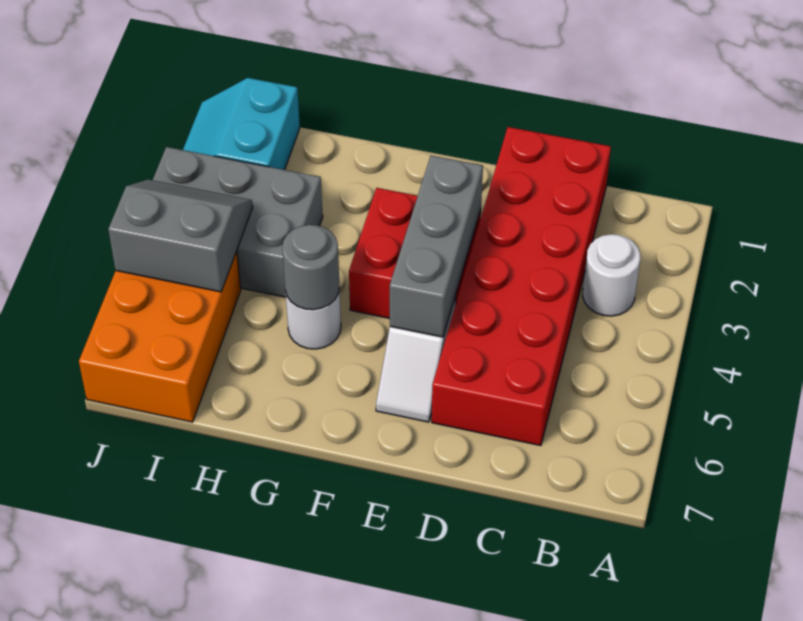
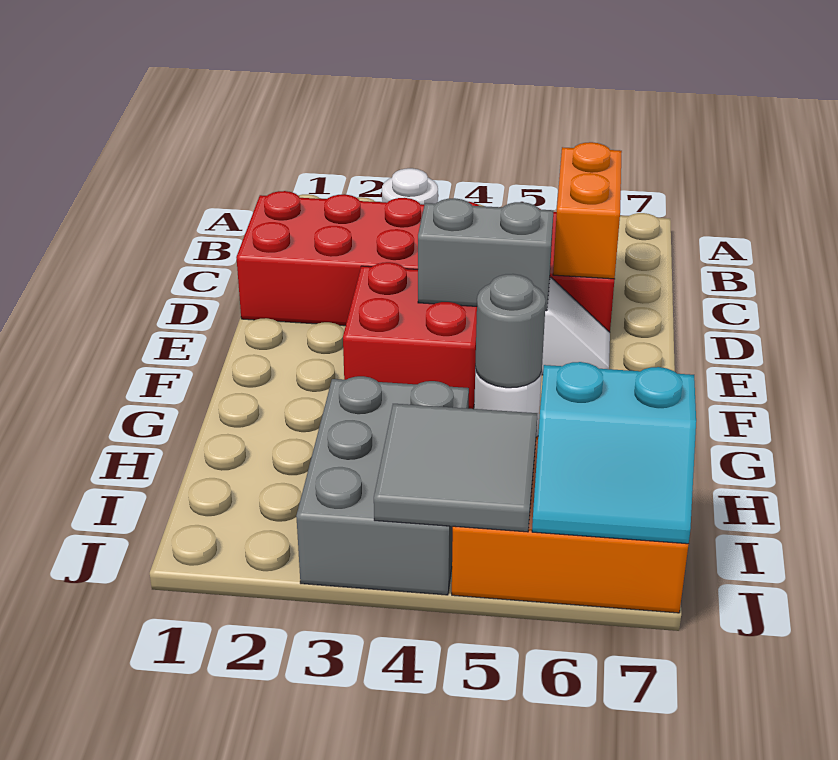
none -> orange 1x2 brick [553,142,622,279]
grey 1x3 brick [390,156,483,337] -> grey 1x2 brick [418,198,553,311]
cyan 2x2 slope [183,78,300,170] -> cyan 2x2 slope moved to [532,362,696,544]
grey 2x2 slope [108,180,253,292] -> grey 2x2 tile [374,404,537,532]

